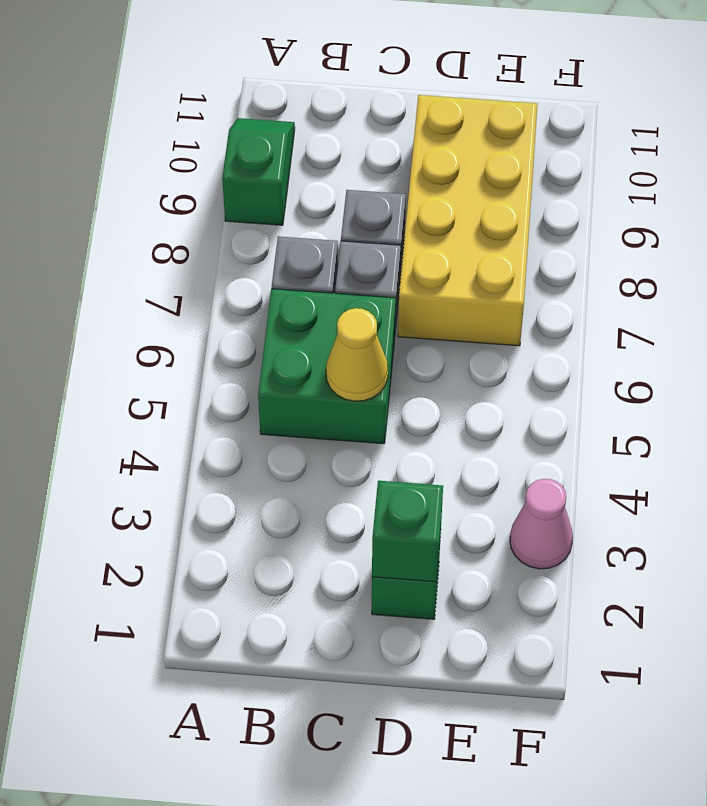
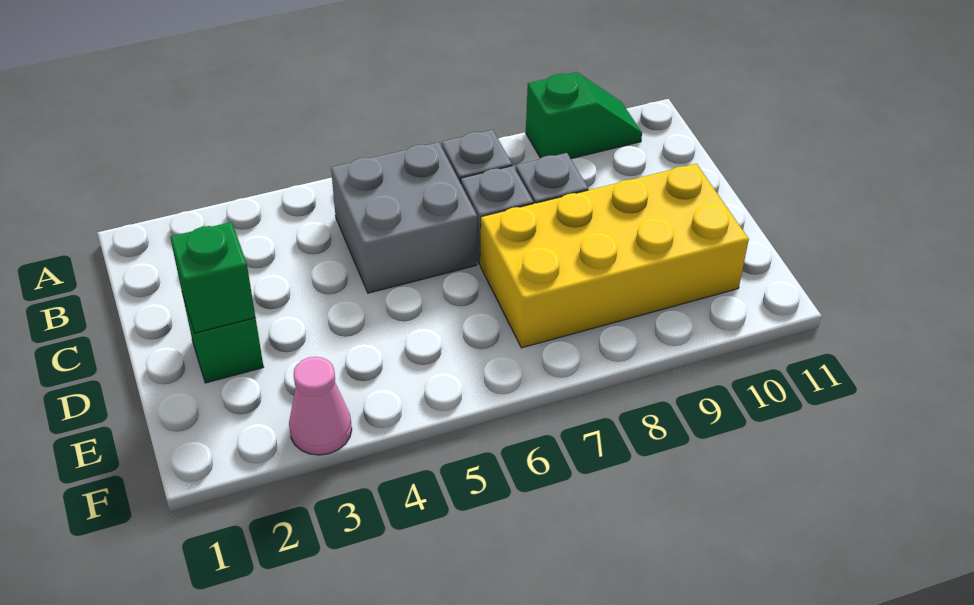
green 2x2 brick [258,289,396,444] -> grey 2x2 brick [331,142,477,293]
yellow 1x1 cone [326,308,388,401] -> none

